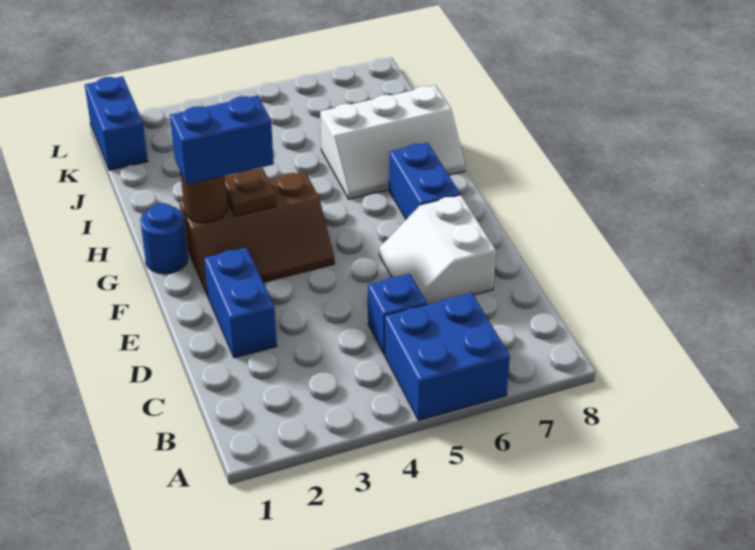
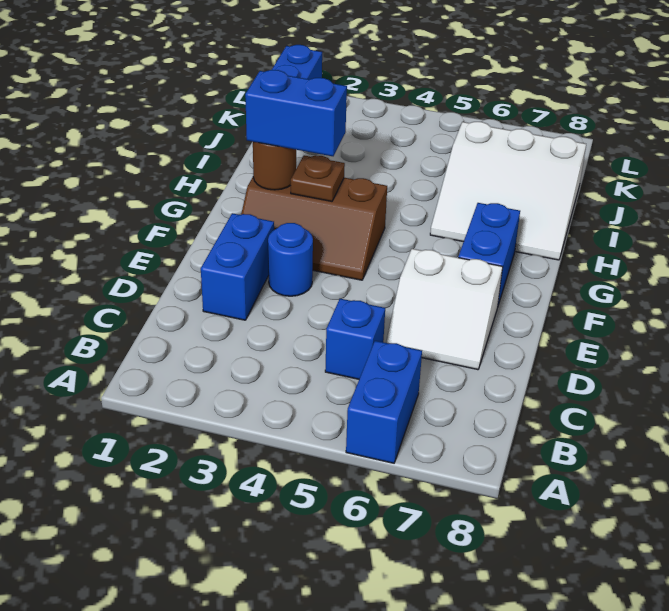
blue 2x2 brick [385,293,510,420] -> blue 1x2 brick [346,341,422,463]
white 2x2 slope [379,195,496,304] -> white 2x2 slope turned to [386,249,503,370]
blue 1x1 round brick [140,203,188,274] -> blue 1x1 round brick moved to [268,223,313,296]
white 2x3 slope [320,85,465,199] -> white 3x3 slope [430,122,586,260]

